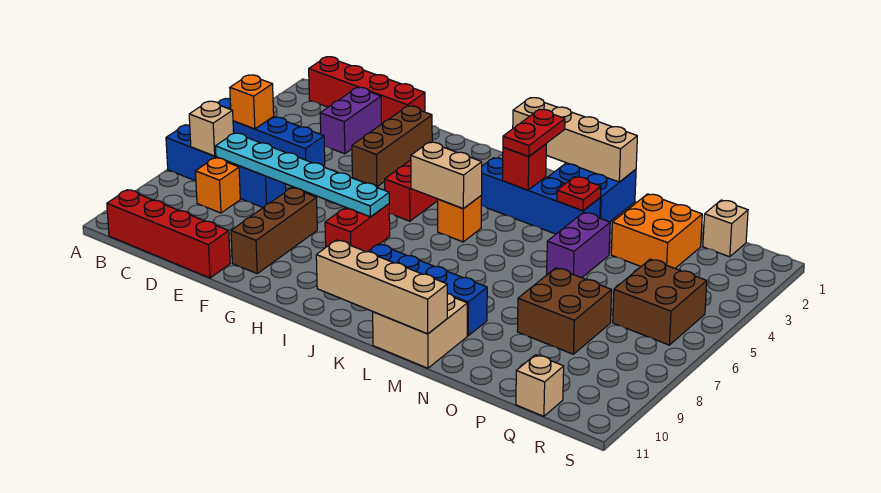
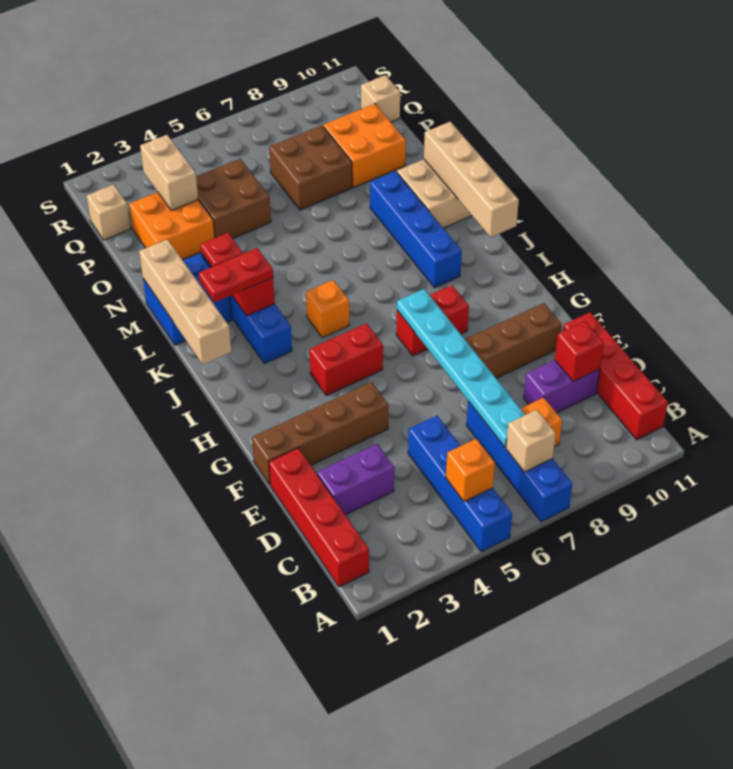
none -> red 1x1 brick [555,321,604,381]
brown 1x3 brick [352,106,432,187] -> brown 1x4 brick [252,382,389,484]
tan 1x2 brick [411,142,482,209] -> tan 1x2 brick moved to [140,135,198,210]
purple 1x2 brick [547,212,610,278] -> purple 1x2 brick moved to [524,360,600,413]
none -> orange 2x2 brick [323,104,406,187]
brown 2x2 brick [613,259,707,345] -> brown 2x2 brick moved to [196,159,271,238]

